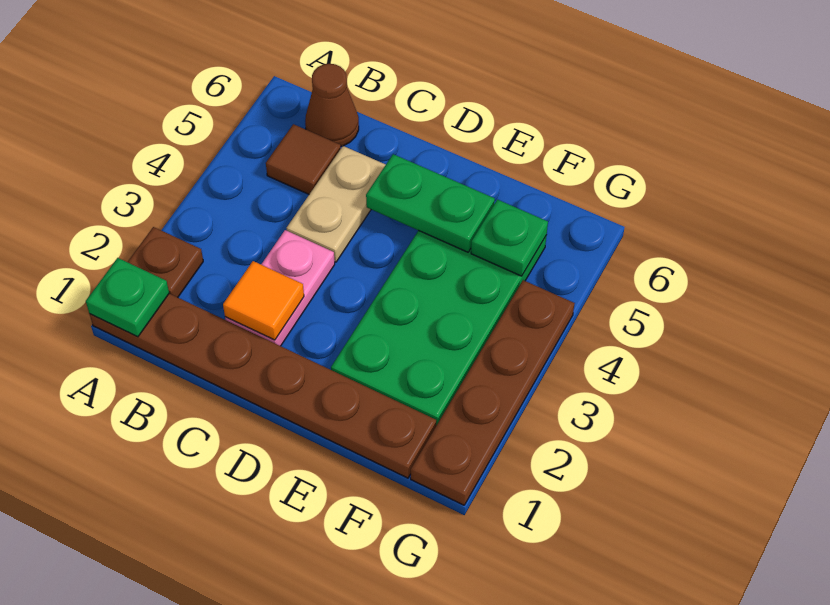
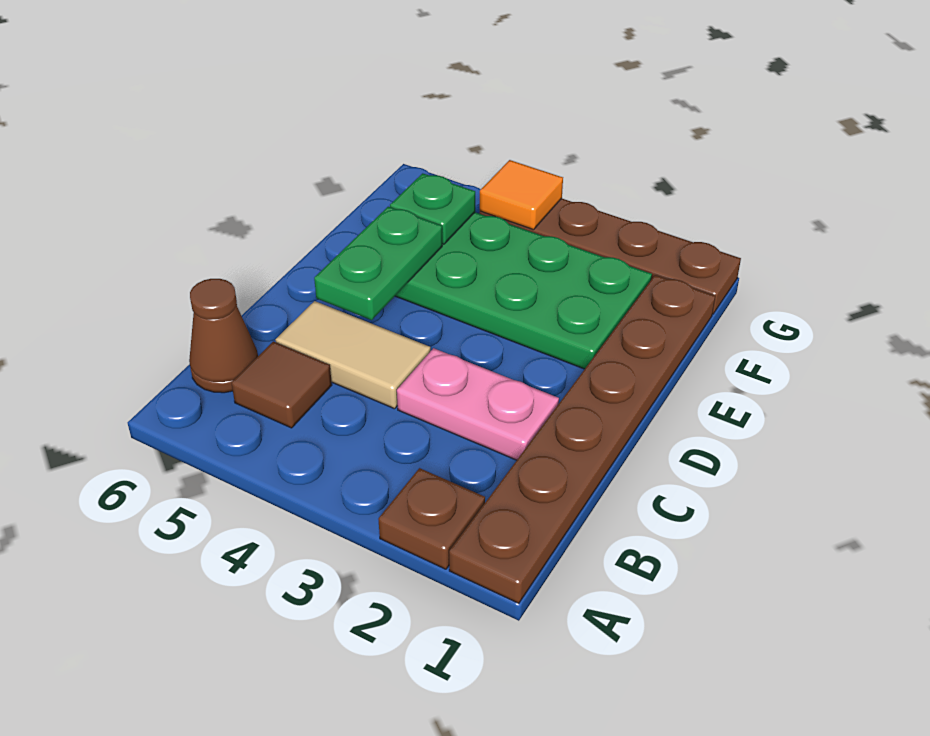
green 1x1 plate [86,258,169,337] -> none
orange 1x1 tile [223,261,304,340] -> orange 1x1 tile moved to [480,160,563,230]
tan 1x2 plate [287,146,386,262] -> tan 1x2 tile [275,301,431,409]

